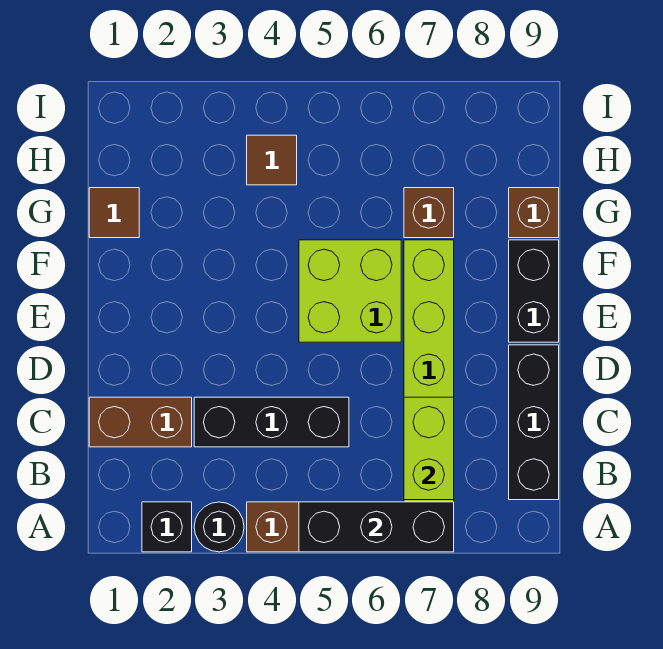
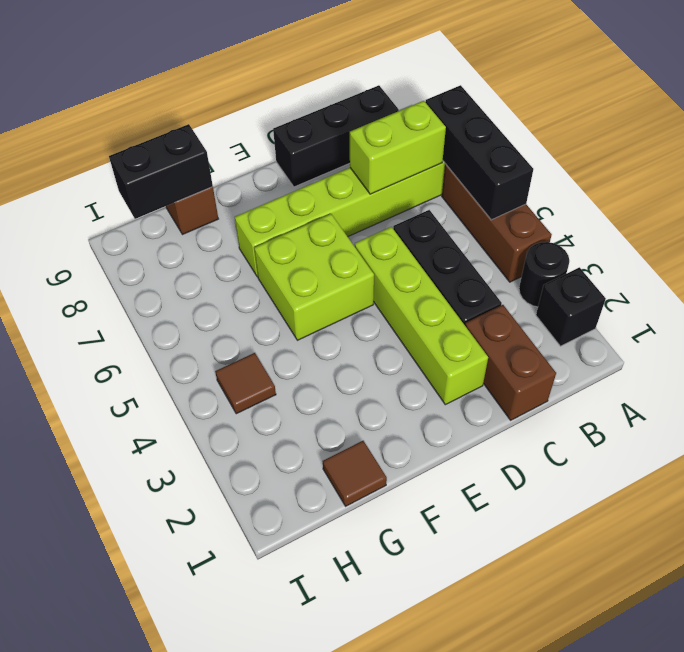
none -> lime 1x4 brick [355,227,488,405]
black 1x2 brick [509,240,559,342] -> black 1x2 brick moved to [109,124,213,219]
brown 1x1 brick [404,188,454,238] -> none

